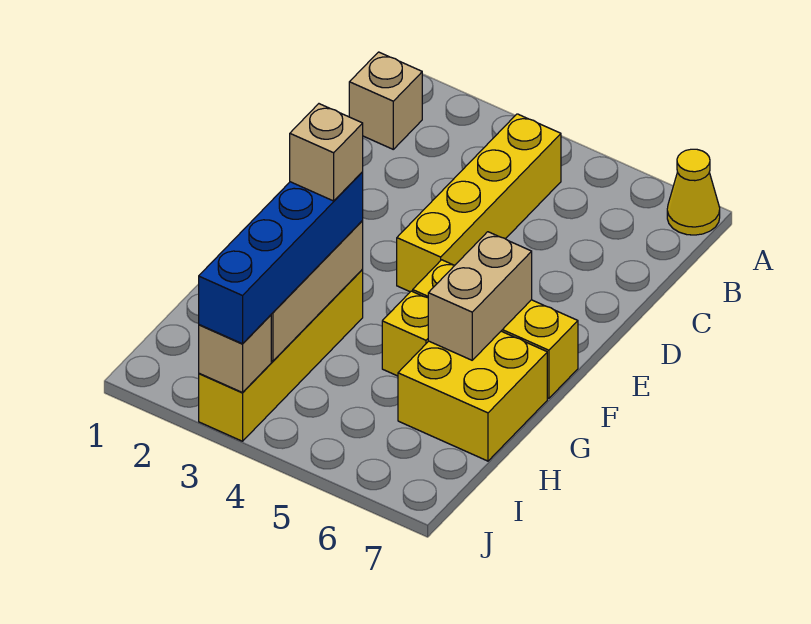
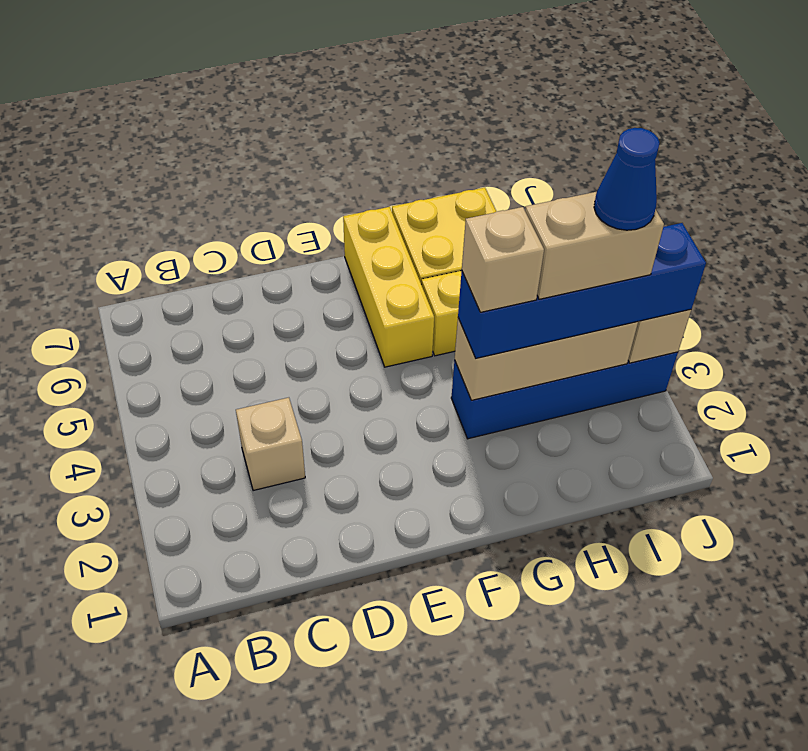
yellow 1x1 cone [667,149,720,235] -> none
tan 1x1 brick [349,52,422,149] -> tan 1x1 brick moved to [236,398,305,491]
yellow 1x4 brick [397,114,561,292] -> none
tan 1x2 brick [428,232,532,360] -> tan 1x2 brick moved to [525,192,664,299]
yellow 1x4 brick [199,270,363,441] -> blue 1x4 brick [451,352,678,439]
none -> blue 1x1 cone [594,128,659,230]

